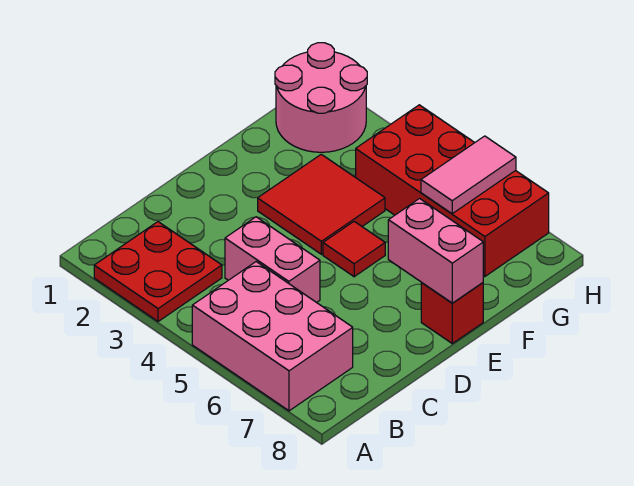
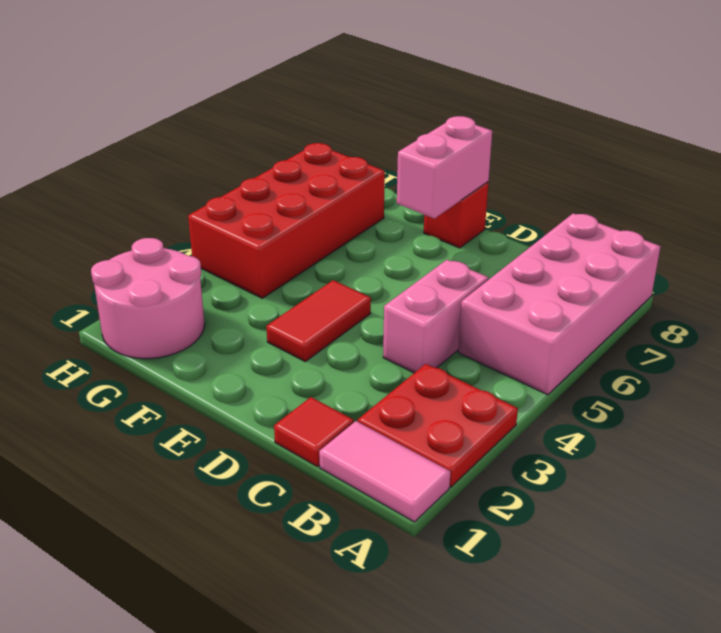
pink 2x3 brick [192,262,353,411] -> pink 2x4 brick [458,214,661,395]
red 2x2 tile [258,154,385,254] -> red 1x2 tile [266,280,371,361]
red 1x1 tile [323,222,385,277] -> red 1x1 tile moved to [274,397,354,467]
pink 1x2 tile [421,136,516,214] -> pink 1x2 tile moved to [319,421,451,522]

